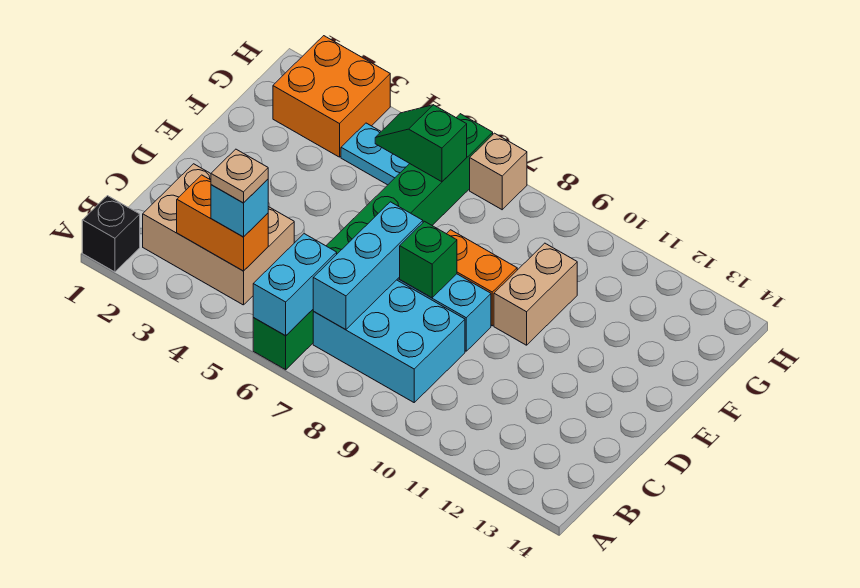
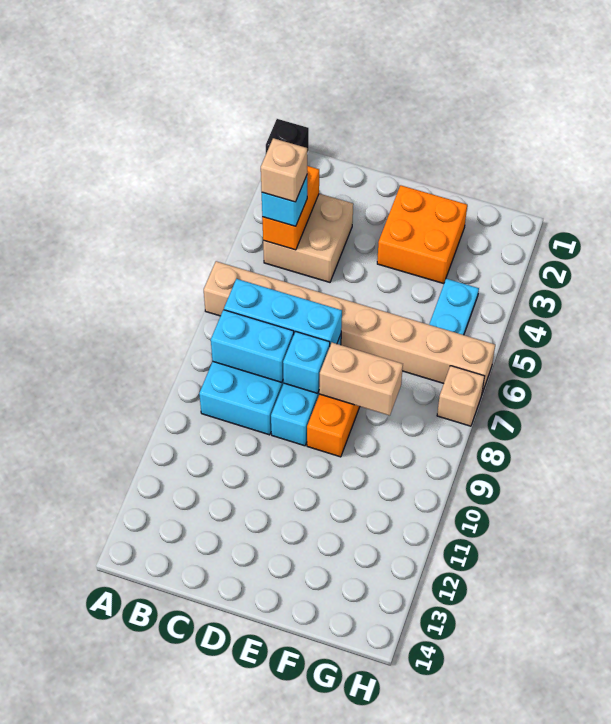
green 1x8 brick [253,114,493,370] -> tan 1x8 brick [204,261,495,393]
cyan 1x2 brick [253,234,337,335] -> cyan 1x2 brick moved to [211,310,294,382]
tan 2x3 brick [143,164,294,305] -> tan 2x2 brick [263,194,353,282]
tan 1x1 plate [211,149,268,203] -> tan 1x1 brick [261,138,307,202]
green 1x1 brick [400,221,457,298] -> cyan 1x1 brick [283,332,330,394]
tan 1x2 brick [494,243,577,345] -> tan 1x2 brick moved to [319,343,403,416]
orange 2x2 brick [273,36,390,157] -> orange 2x2 brick moved to [377,185,467,284]
green 1x2 slope [375,105,467,182] -> none

